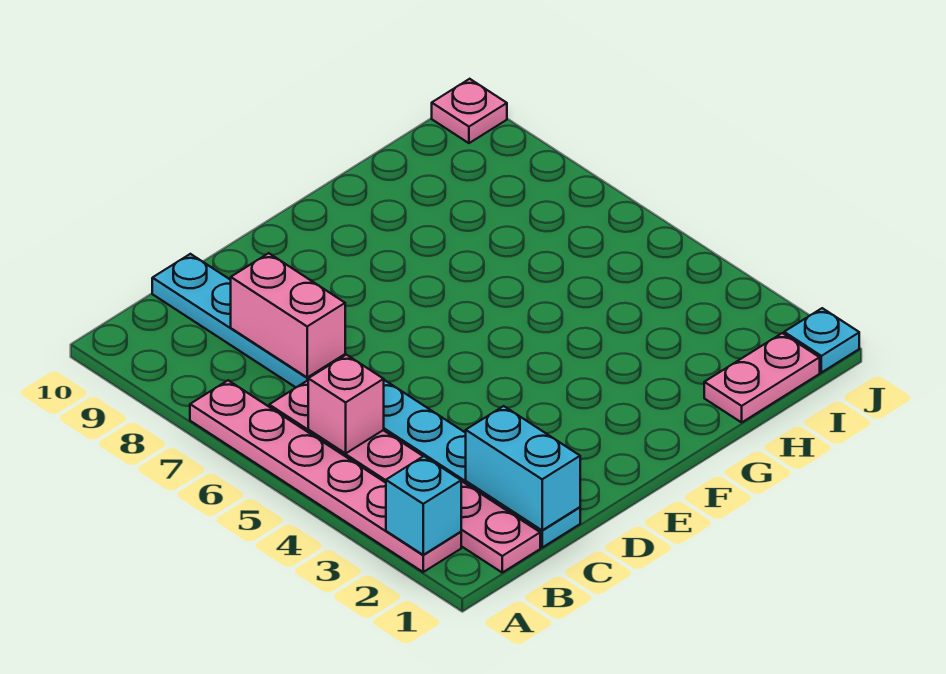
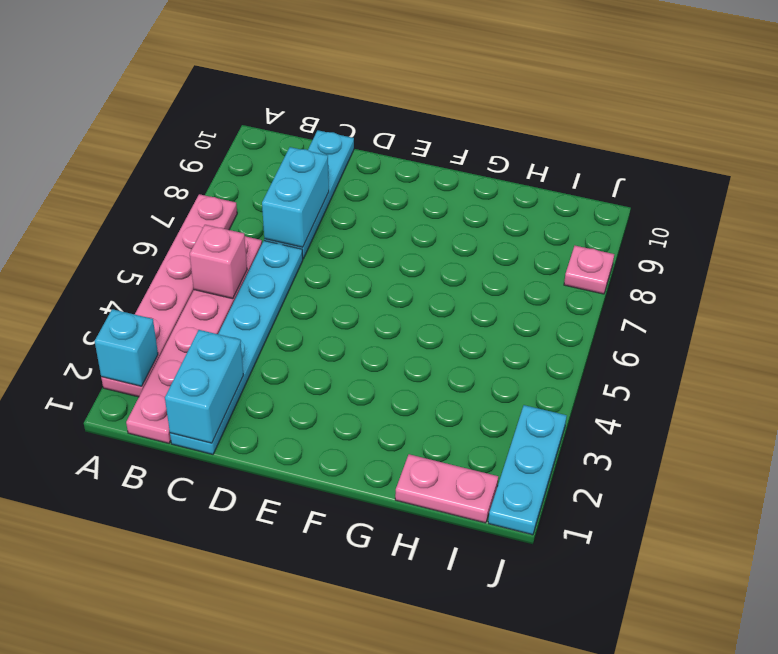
pink 1x2 brick [231,253,345,377] -> cyan 1x2 brick [262,147,329,247]
cyan 1x1 plate [784,308,859,373] -> cyan 1x3 plate [488,405,567,535]
pink 1x1 plate [432,79,507,143] -> pink 1x1 plate moved to [564,246,614,294]

